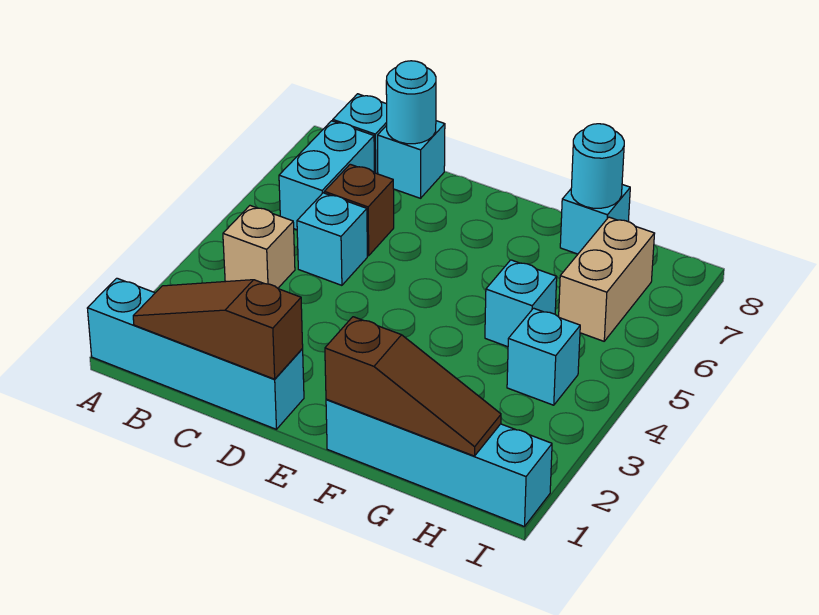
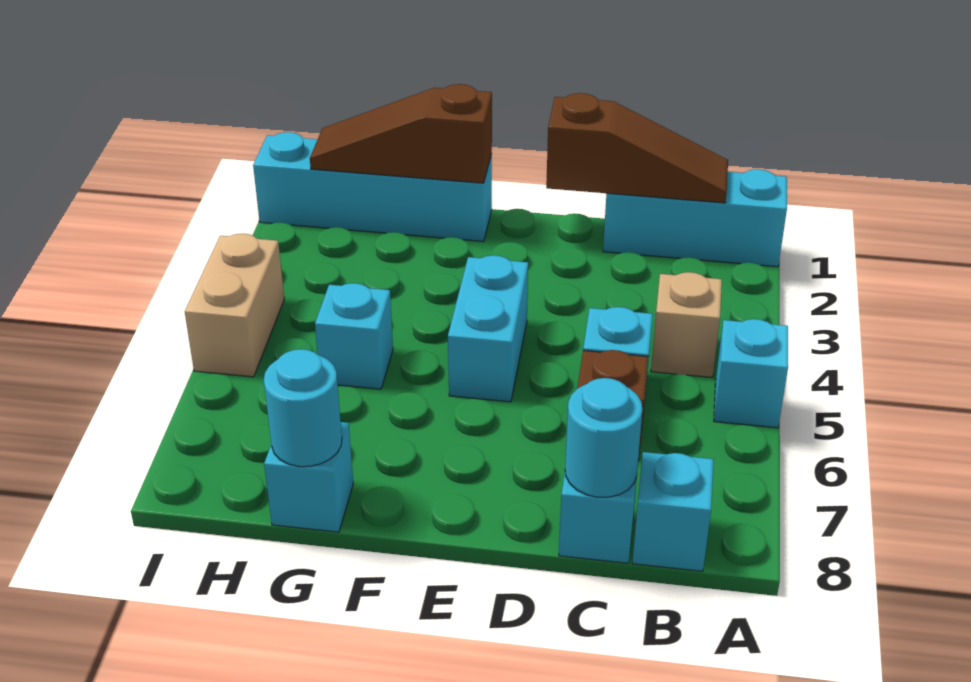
cyan 1x4 brick [87,278,304,429] -> cyan 1x3 brick [603,169,787,267]
cyan 1x2 brick [279,121,374,230] -> cyan 1x2 brick moved to [448,255,528,402]
cyan 1x1 brick [507,308,580,405] -> cyan 1x1 brick moved to [714,319,788,428]
tan 1x2 brick [559,217,655,341] -> tan 1x2 brick moved to [185,234,284,377]

